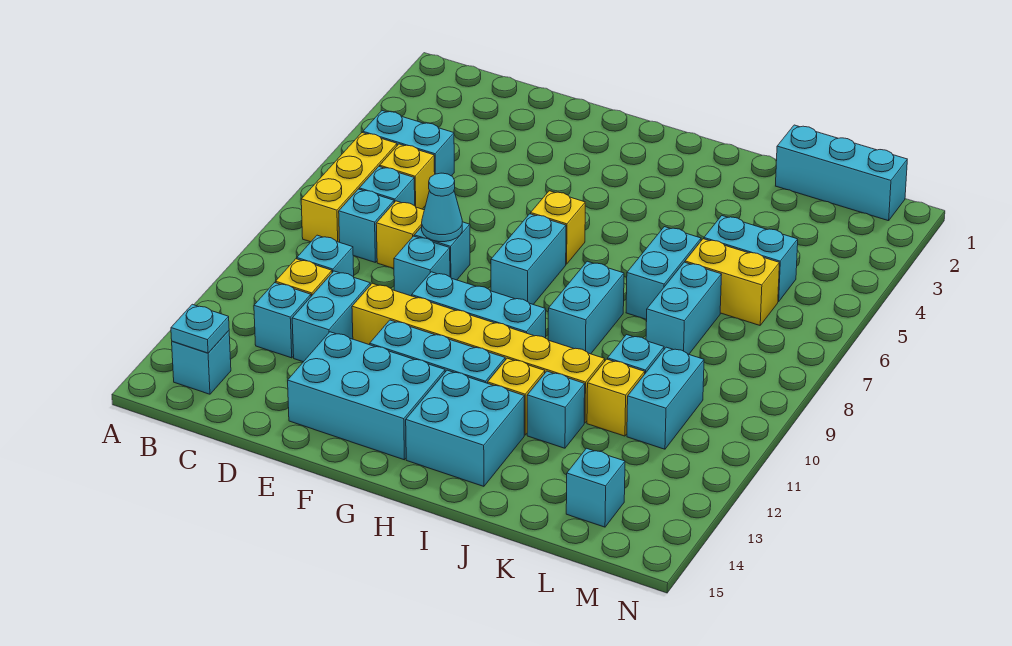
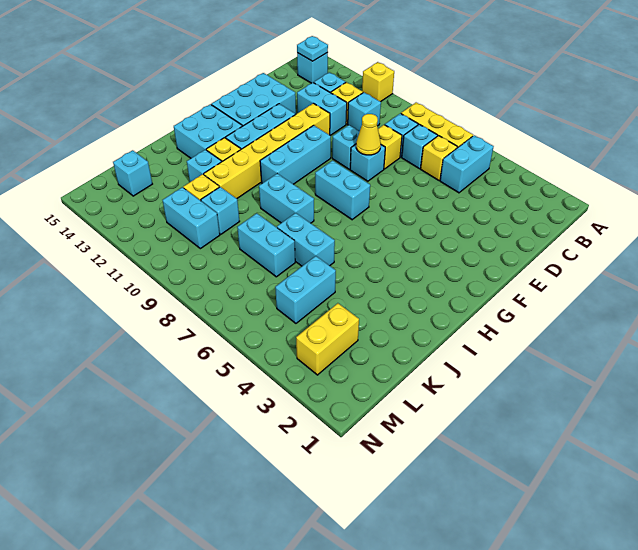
cyan 1x1 cone [422,173,462,242] -> yellow 1x1 cone [356,114,381,155]
yellow 1x1 brick [531,191,585,264] -> yellow 1x1 brick moved to [362,62,394,102]
cyan 1x3 brick [776,125,907,221] -> none
yellow 1x2 brick [685,239,779,325] -> yellow 1x2 brick moved to [296,303,359,375]

